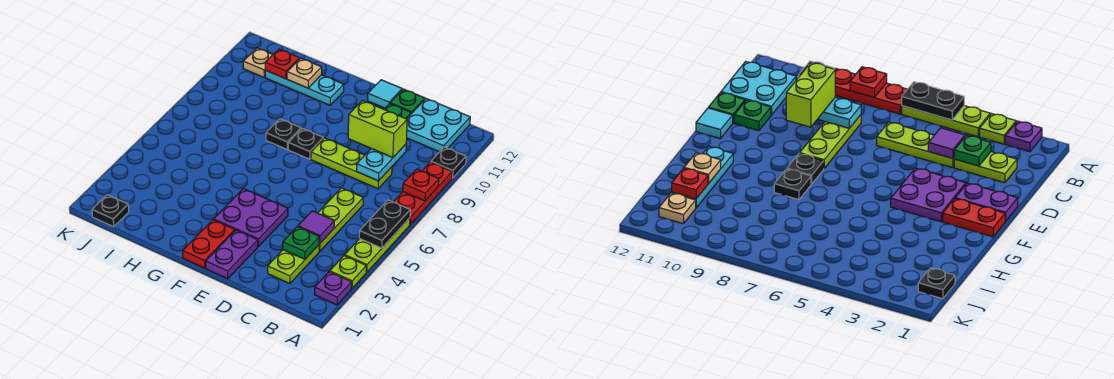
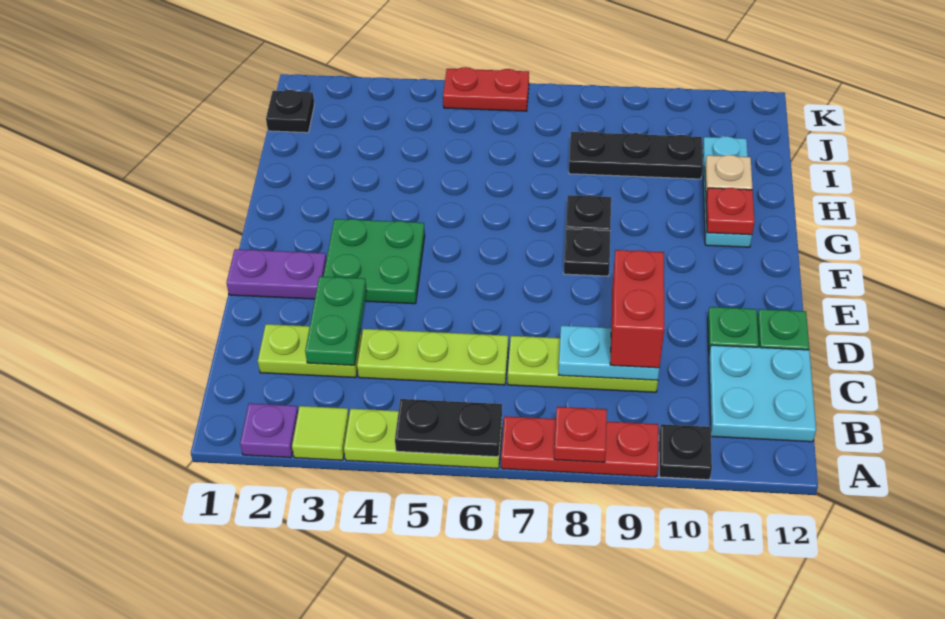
lime 1x1 plate [330,256,366,288] -> lime 1x1 tile [292,406,349,460]
green 1x1 plate [283,227,319,259] -> green 1x2 plate [305,276,367,365]
purple 1x1 tile [298,211,334,243] -> none
lime 1x3 plate [311,138,392,189] -> lime 1x3 plate turned to [508,336,658,392]
lime 1x2 brick [348,101,407,158] -> red 1x2 brick [610,250,664,368]
purple 2x2 plate [214,189,288,247] -> green 2x2 plate [323,219,425,304]
cyan 1x1 tile [368,80,402,108] -> none
red 1x2 plate [183,220,235,268] -> red 1x2 plate moved to [443,67,529,111]
none -> black 1x3 plate [569,131,703,179]
red 1x1 plate [265,49,300,79] -> red 1x1 plate moved to [706,188,755,235]
tan 1x1 plate [243,48,273,77] -> none

